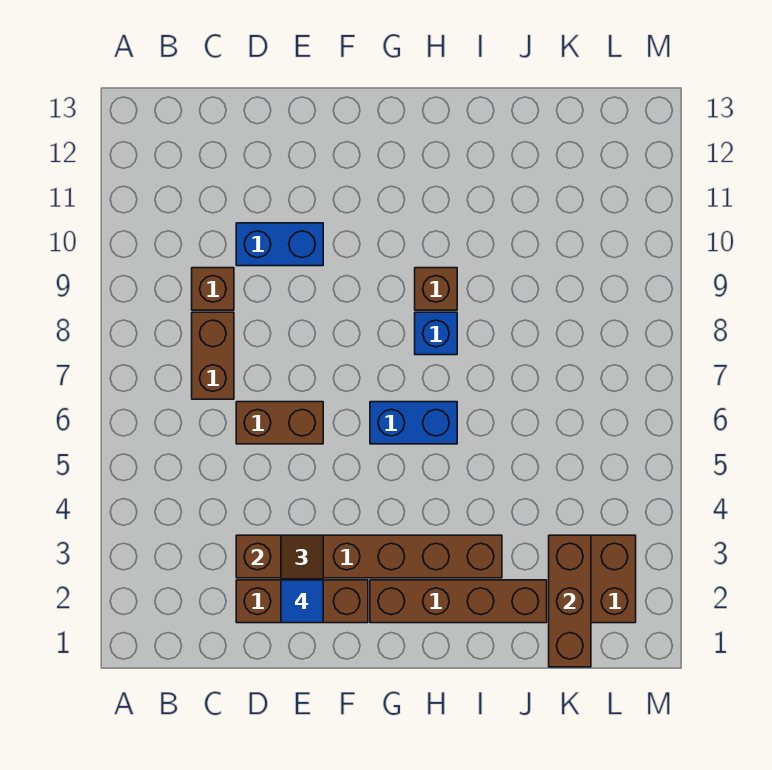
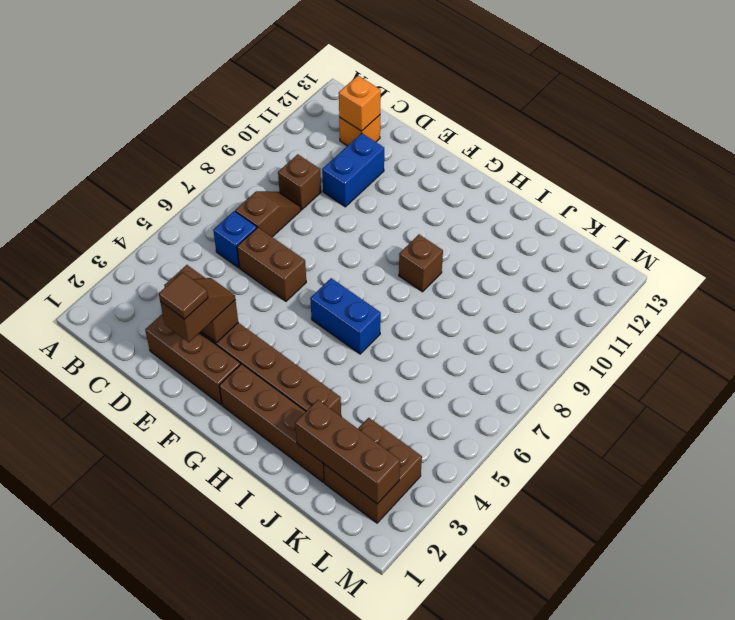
brown 1x2 brick [192,312,234,399] -> brown 1x2 slope [235,191,301,237]
none -> orange 1x1 brick [339,115,380,146]
none -> orange 1x1 brick [339,76,381,131]
blue 1x2 brick [236,223,323,266] -> blue 1x2 brick turned to [322,133,384,207]
blue 1x1 tile [281,580,323,623] -> brown 1x1 tile [159,272,208,319]
blue 1x1 brick [415,312,457,355] -> blue 1x1 brick moved to [213,211,257,268]
brown 1x3 brick [549,535,591,667] -> brown 1x3 brick turned to [295,400,400,504]

